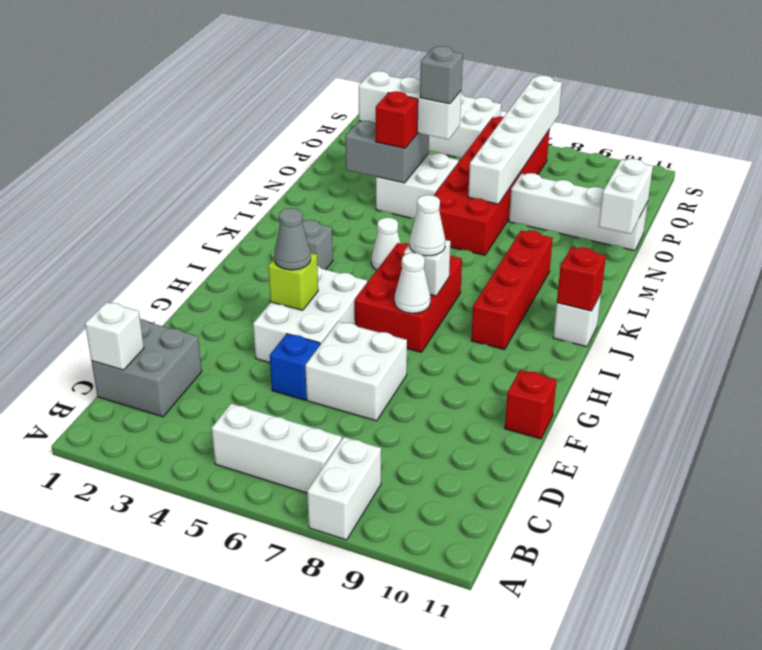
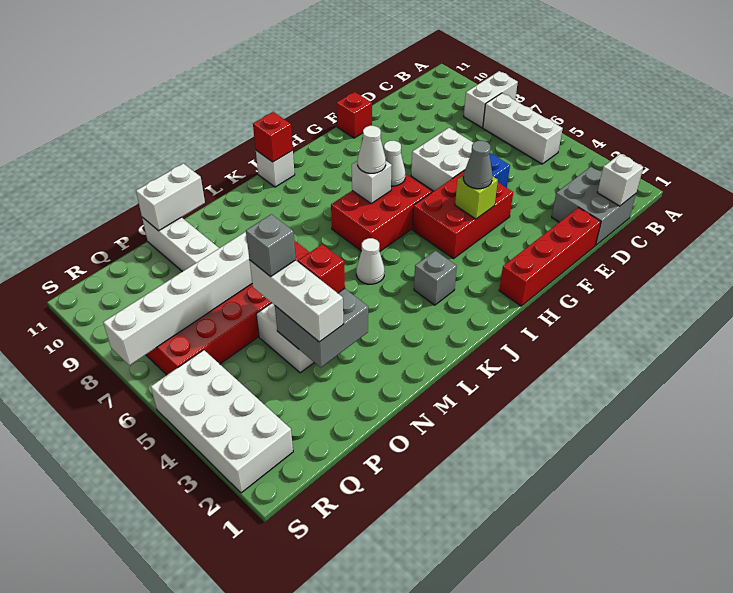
white 2x3 brick [253,266,367,363] -> red 2x3 brick [412,170,513,259]
red 1x4 brick [471,230,553,350] -> red 1x4 brick moved to [499,208,601,306]

